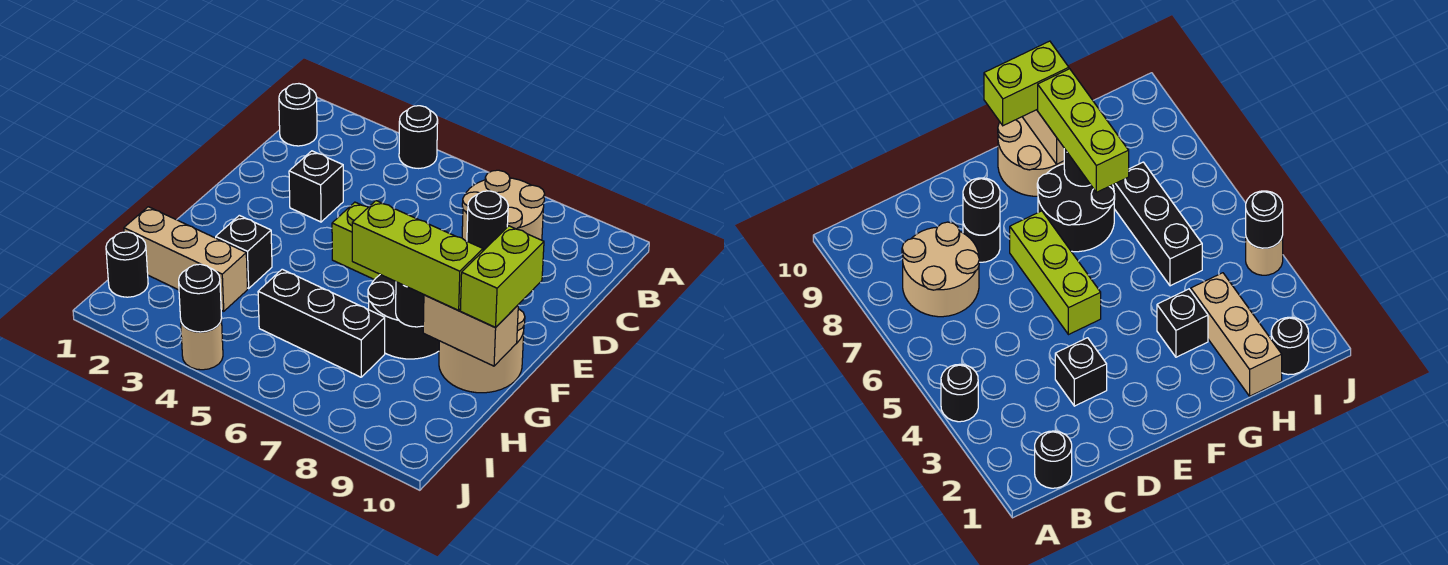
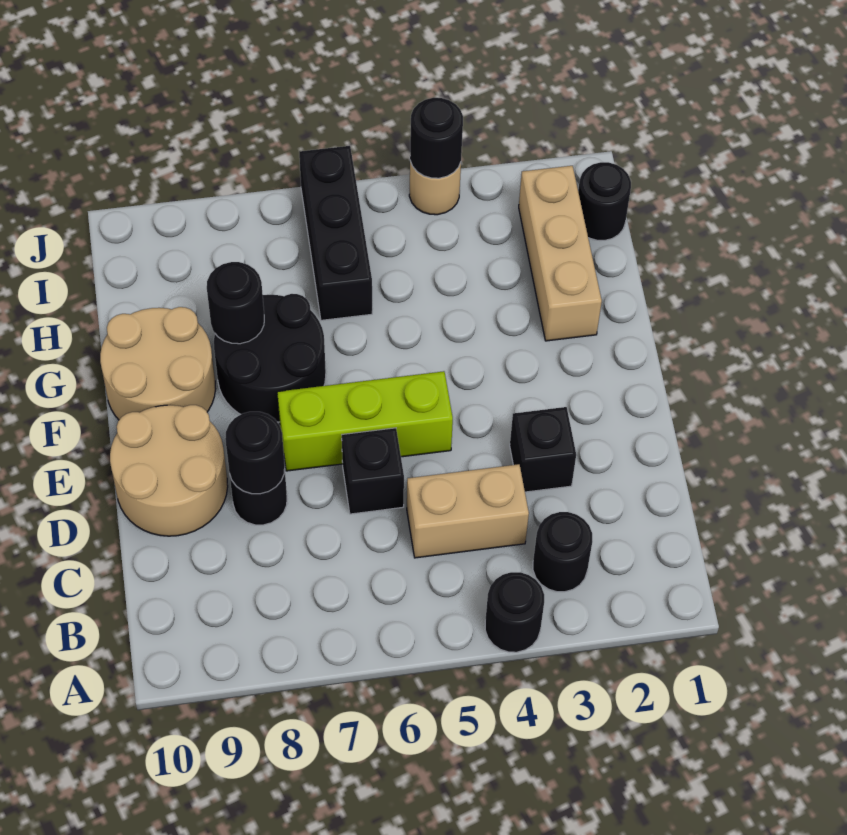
black 1x1 round brick [279,84,317,146] -> black 1x1 round brick moved to [533,512,592,592]
tan 2x2 round brick [462,170,545,241] -> tan 2x2 round brick moved to [110,405,228,536]
lime 1x2 brick [460,226,544,328] -> none
black 1x1 brick [216,215,272,288] -> black 1x1 brick moved to [342,428,404,514]
lime 1x3 brick [352,201,483,310] -> none
tan 1x2 brick [423,295,518,366] -> tan 1x2 brick moved to [407,464,529,558]
tan 1x3 brick [124,207,248,311] -> tan 1x3 brick turned to [519,166,602,341]
black 1x3 brick [258,269,385,377] -> black 1x3 brick turned to [299,146,372,320]

